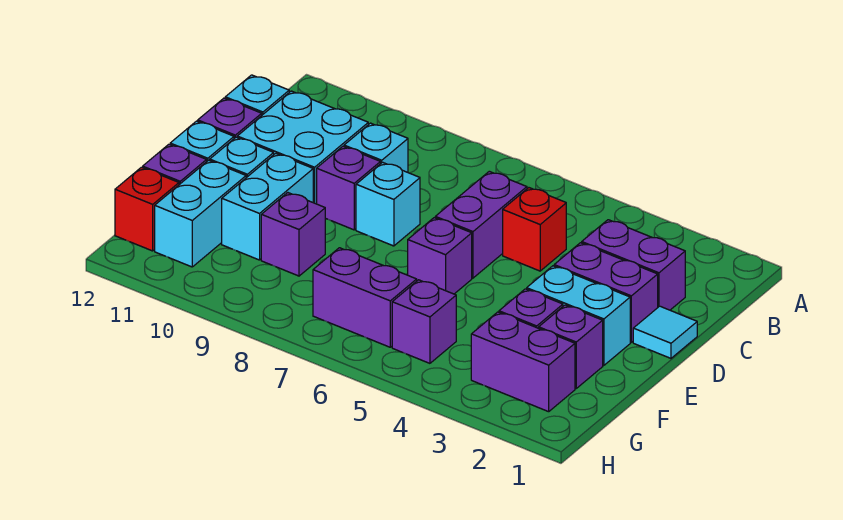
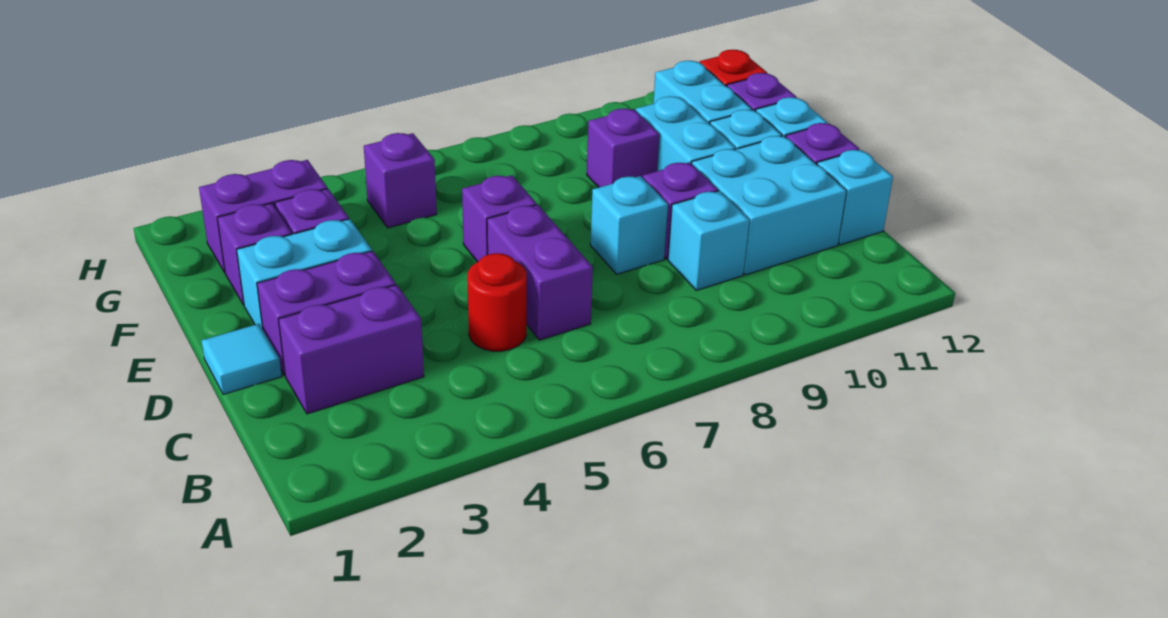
red 1x1 brick [503,188,566,271] -> red 1x1 round brick [467,253,527,351]
purple 1x2 brick [313,248,417,347] -> none

